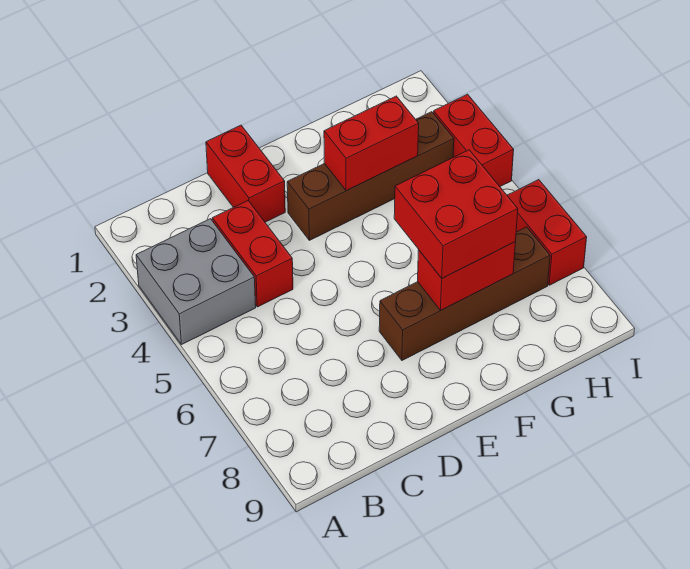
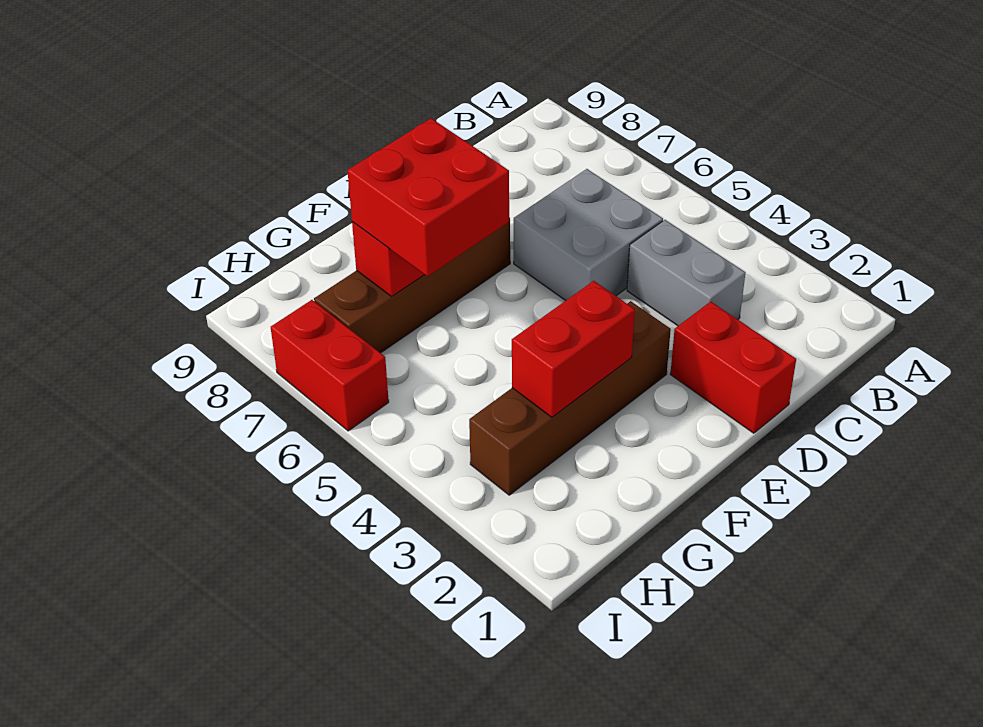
grey 2x2 brick [136,219,256,344] -> grey 2x2 brick moved to [514,169,663,300]
red 1x2 brick [212,201,293,307] -> grey 1x2 brick [627,220,745,326]
red 1x2 brick [433,94,514,186] -> none

